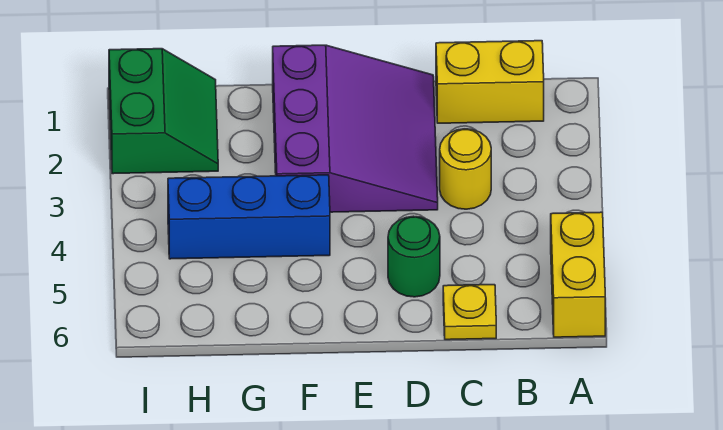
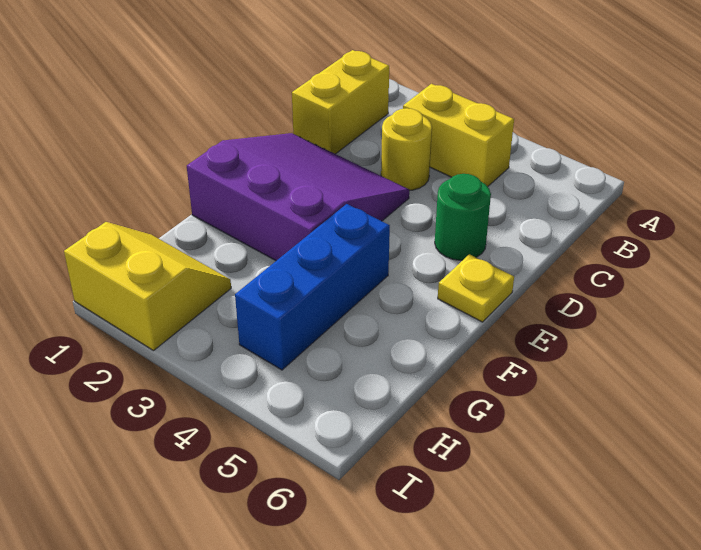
yellow 1x2 brick [551,212,605,337] -> yellow 1x2 brick moved to [403,84,514,187]
yellow 1x1 plate [443,285,496,340] -> yellow 1x1 plate moved to [438,254,514,322]
green 2x2 slope [109,49,218,174] -> yellow 2x2 slope [64,222,231,351]

